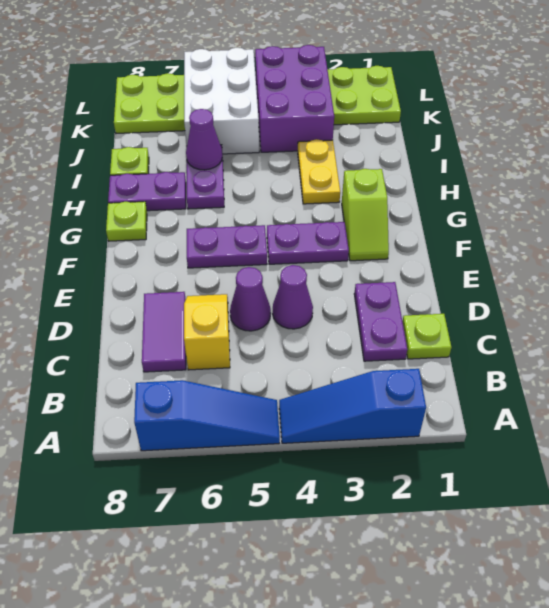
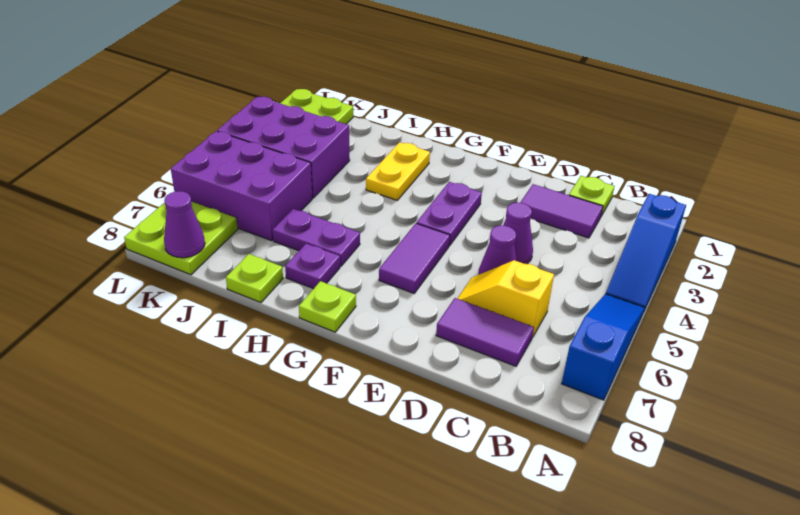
purple 1x2 plate [354,282,407,361] -> purple 1x2 tile [520,184,603,238]
lime 1x2 slope [342,169,389,261] -> none
purple 1x2 plate [187,225,267,268] -> purple 1x2 tile [379,223,450,293]
yellow 1x2 plate [298,139,340,204] -> yellow 1x2 plate turned to [366,142,430,200]
purple 1x2 plate [108,172,186,211] -> purple 1x1 plate [285,243,340,289]
purple 1x1 cone [186,109,222,170] -> purple 1x1 cone moved to [164,191,205,258]
white 2x3 brick [184,48,259,154] -> purple 2x3 brick [171,131,312,241]

